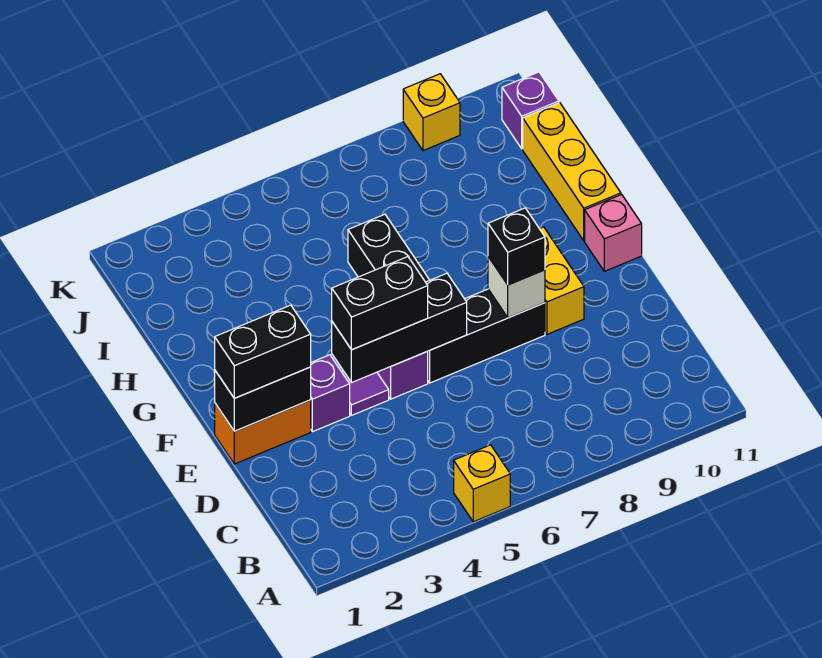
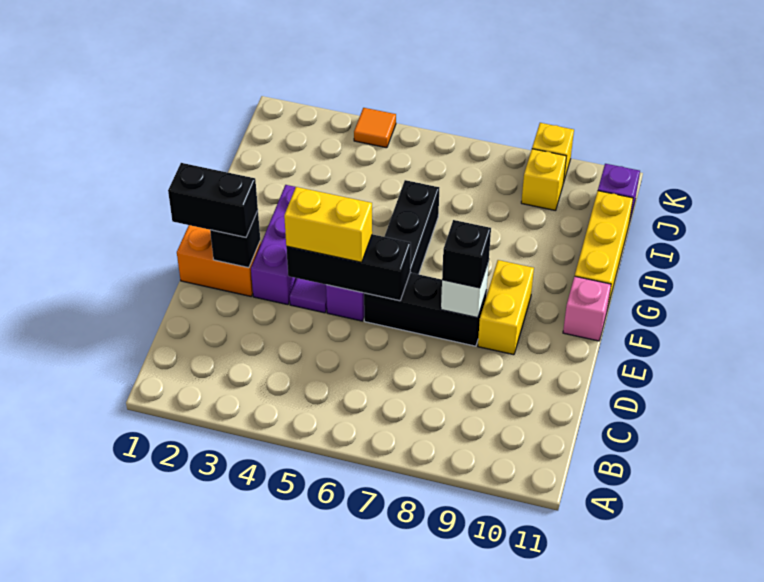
yellow 1x1 brick [454,445,510,522] -> yellow 1x1 brick moved to [521,149,566,211]
black 1x2 brick [215,367,311,431] -> black 1x1 brick [210,211,260,268]
purple 1x1 brick [311,355,350,432] -> purple 1x3 brick [251,185,296,305]
black 1x2 brick [332,257,428,350] -> yellow 1x2 brick [284,187,372,262]
none -> orange 1x1 tile [354,108,396,148]

